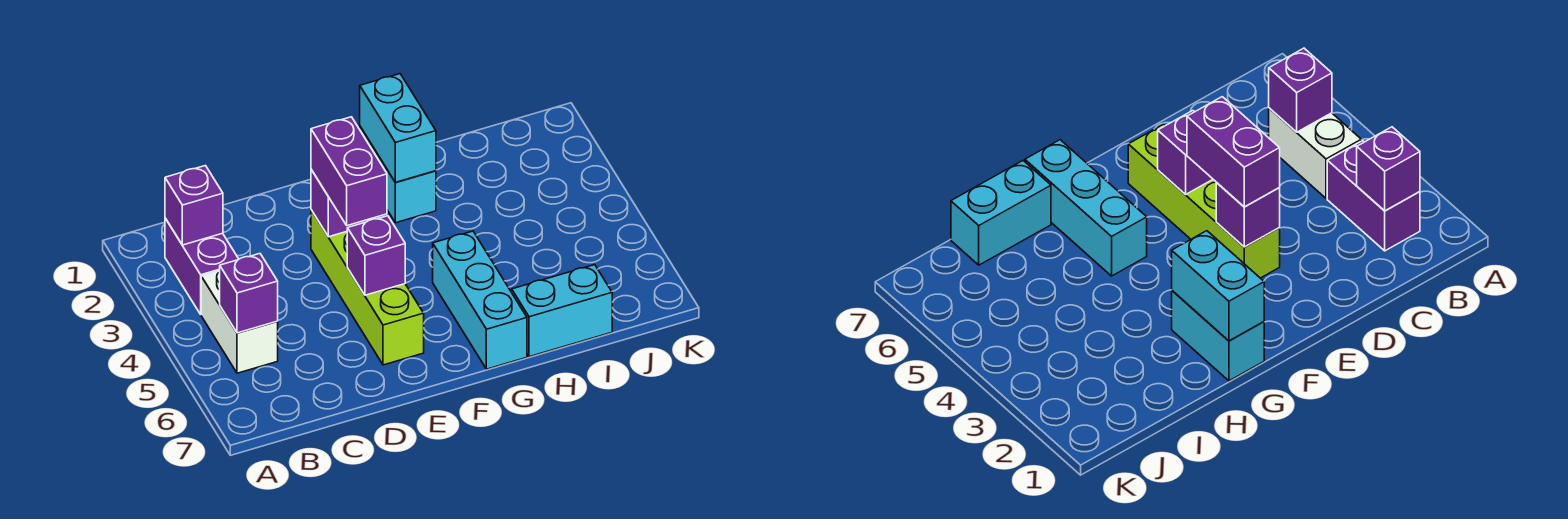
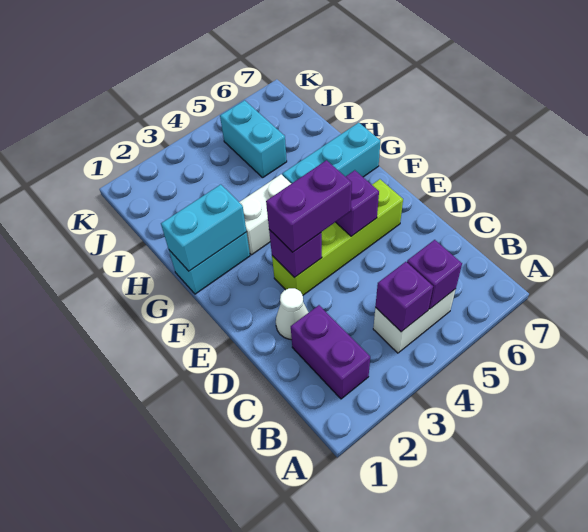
purple 1x2 brick [165,218,239,314] -> purple 1x2 brick turned to [291,305,370,399]
purple 1x1 brick [165,166,223,245] -> purple 1x1 brick moved to [375,262,433,332]
none -> white 1x1 cone [276,288,309,340]
none -> white 1x2 brick [239,174,291,255]
cyan 1x2 brick [512,265,612,357] -> cyan 1x2 brick moved to [220,100,287,178]

